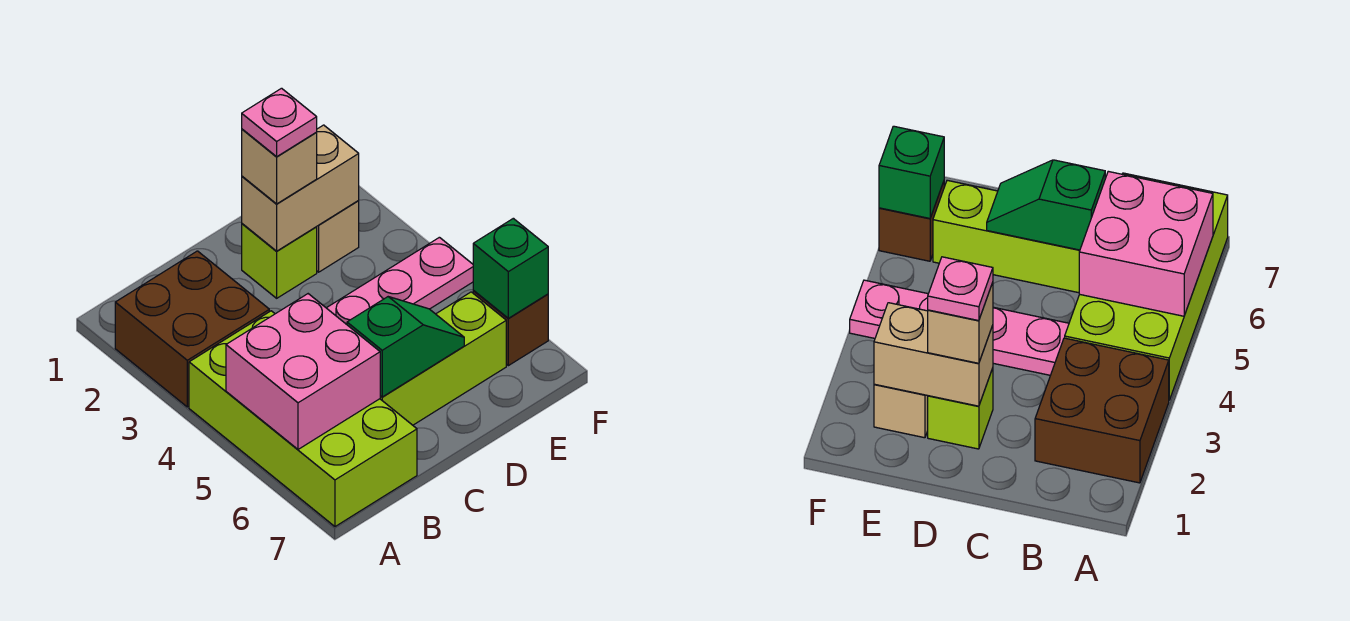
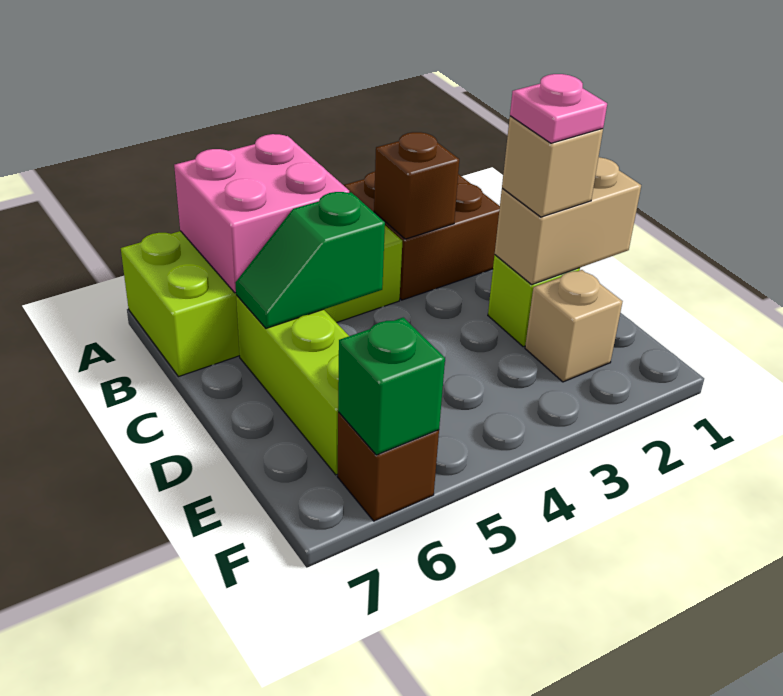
none -> brown 1x1 brick [374,132,459,239]
pink 1x4 plate [327,237,473,324] -> none
green 1x2 slope [347,297,464,397] -> green 1x2 slope turned to [236,192,385,328]
tan 1x2 brick [242,125,359,251] -> tan 1x2 brick turned to [495,157,641,284]

